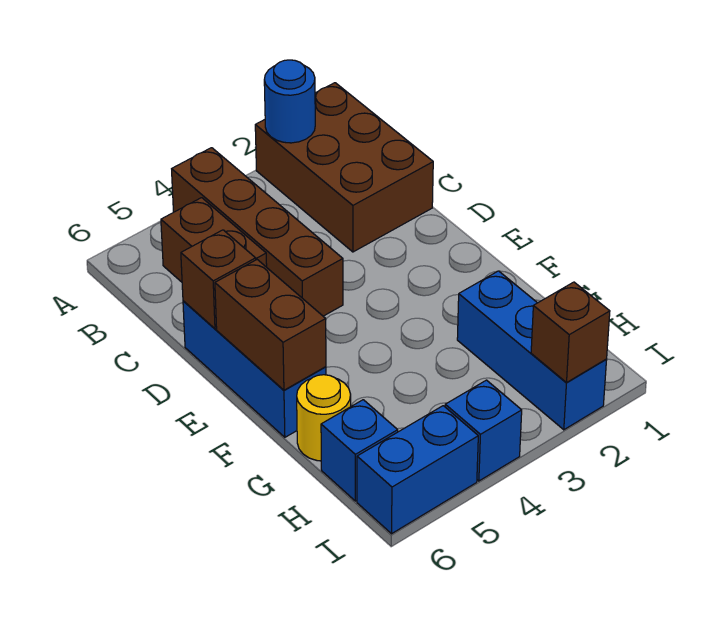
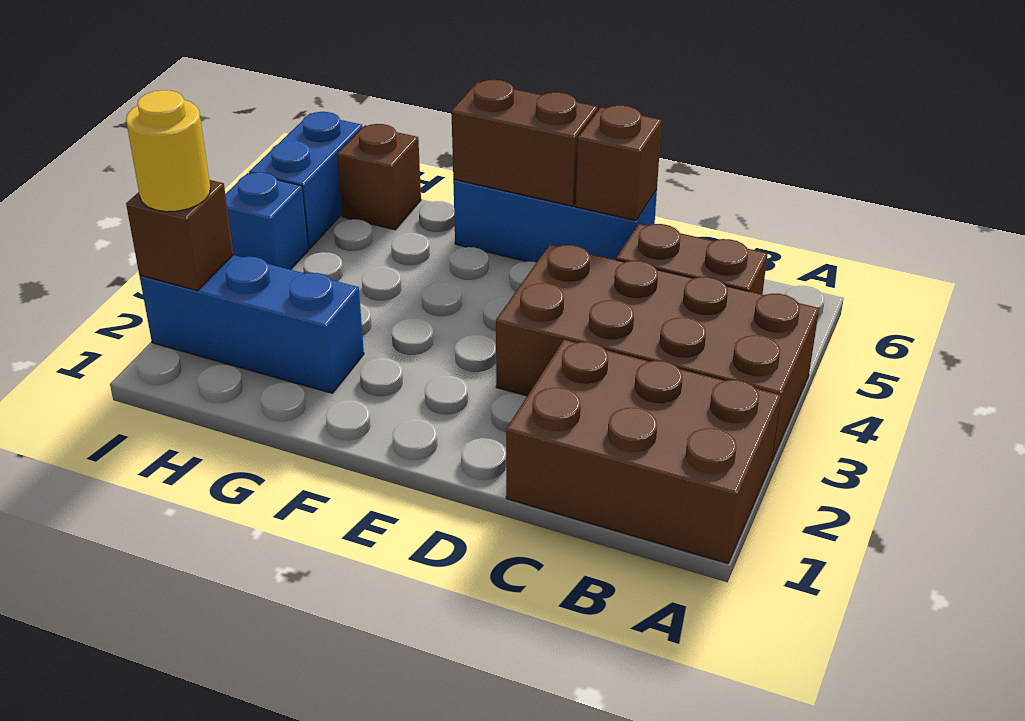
blue 1x1 round brick [264,60,315,143] -> none
brown 1x4 brick [172,148,343,316] -> brown 2x4 brick [496,245,819,462]
yellow 1x1 round brick [297,375,351,461] -> yellow 1x1 round brick moved to [126,90,210,212]
blue 1x1 brick [321,400,398,501] -> brown 1x1 brick [337,124,421,230]

